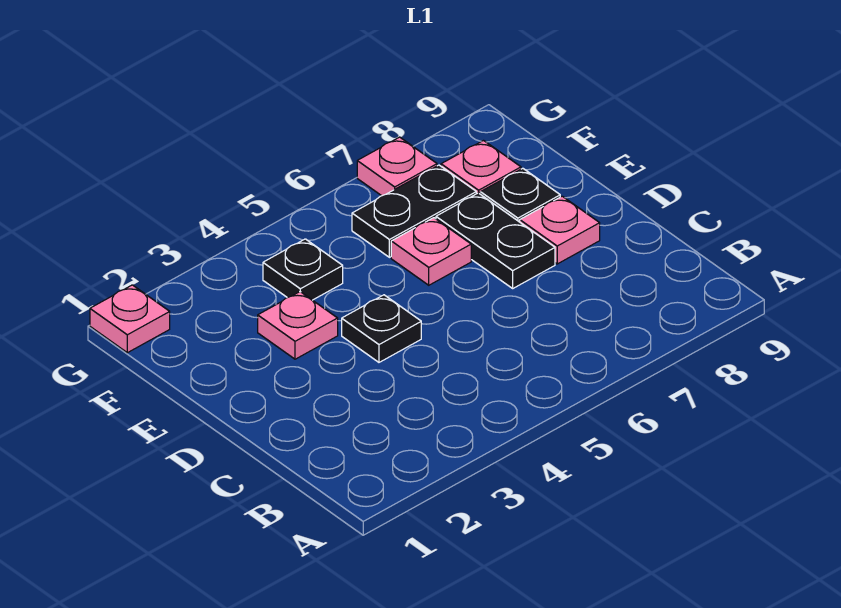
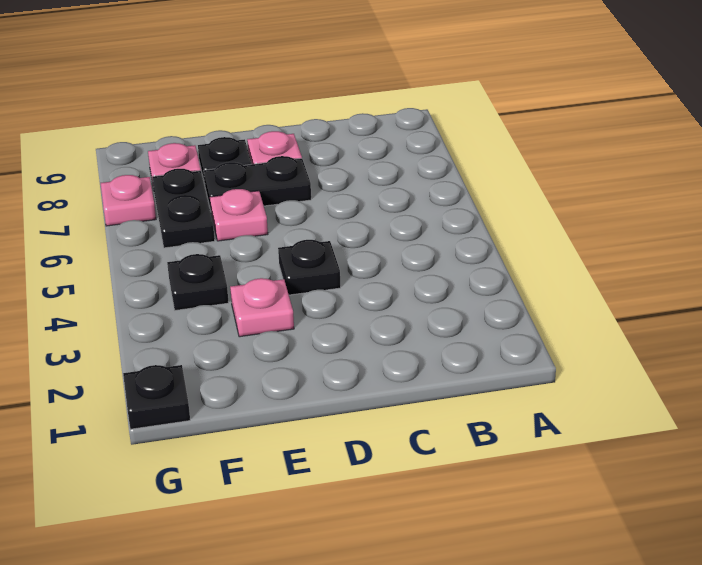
pink 1x1 plate [90,285,170,353] -> black 1x1 plate [123,365,190,429]

